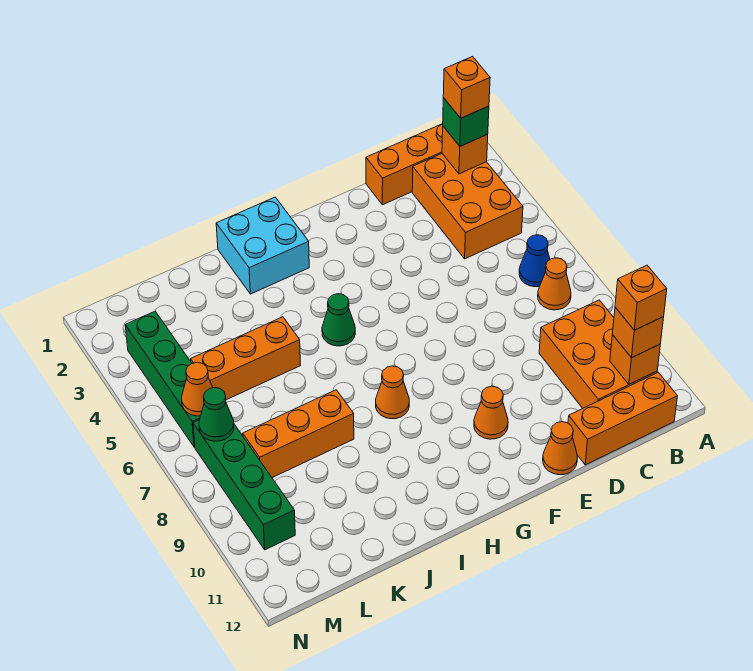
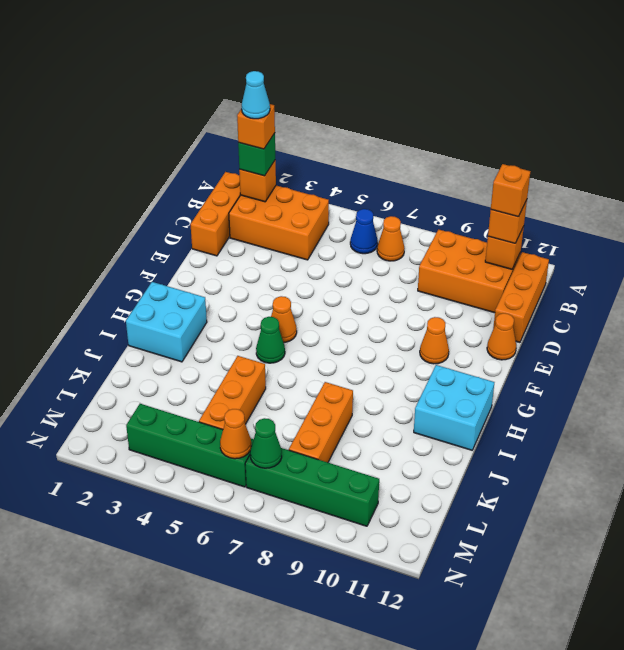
none -> cyan 1x1 cone [242,71,270,119]
orange 1x1 cone [376,366,409,419] -> orange 1x1 cone moved to [271,296,297,343]
none -> cyan 2x2 brick [414,365,494,450]

